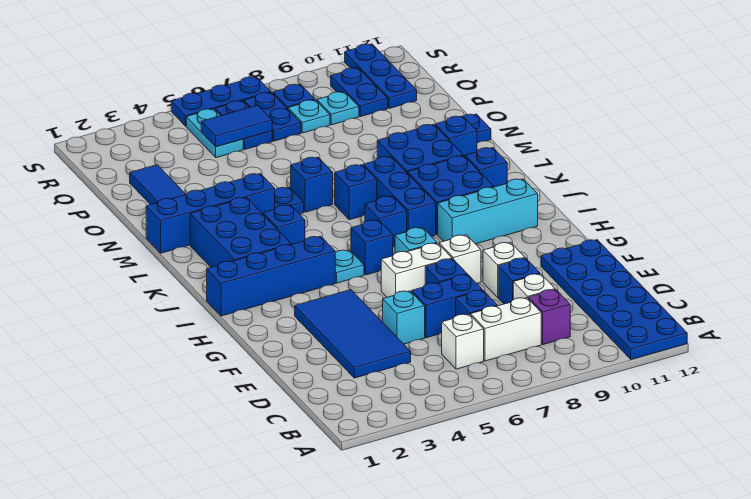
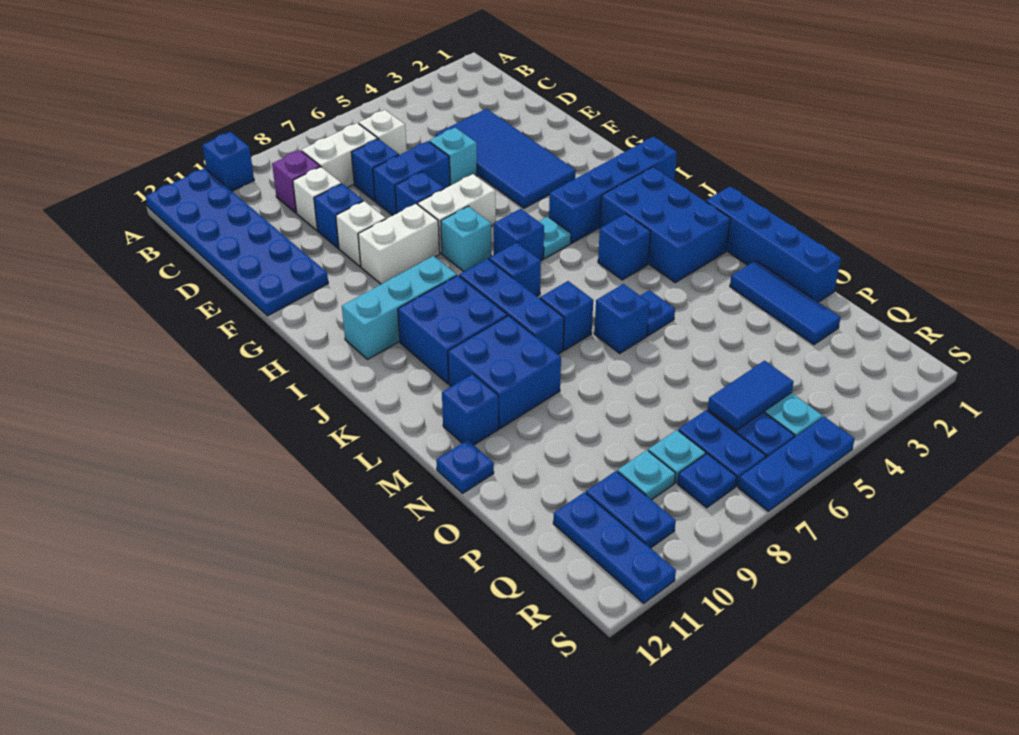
white 1x1 brick [439,235,481,283] -> white 1x2 brick [358,204,440,284]
blue 1x1 brick [465,148,507,187] -> blue 1x1 brick moved to [202,132,254,191]
blue 1x4 brick [146,174,275,253] -> blue 1x4 brick turned to [706,186,841,302]

